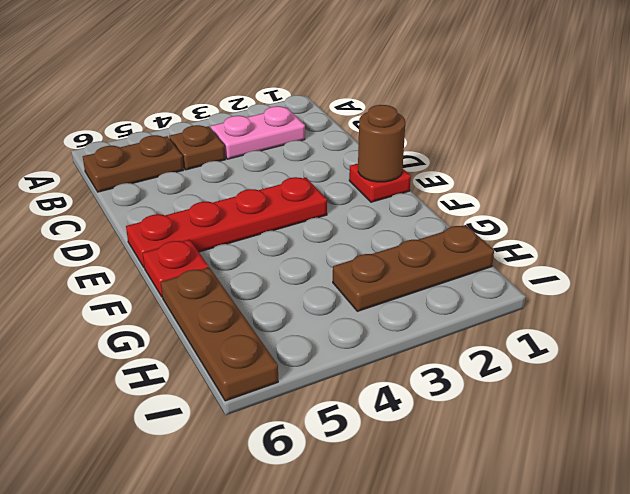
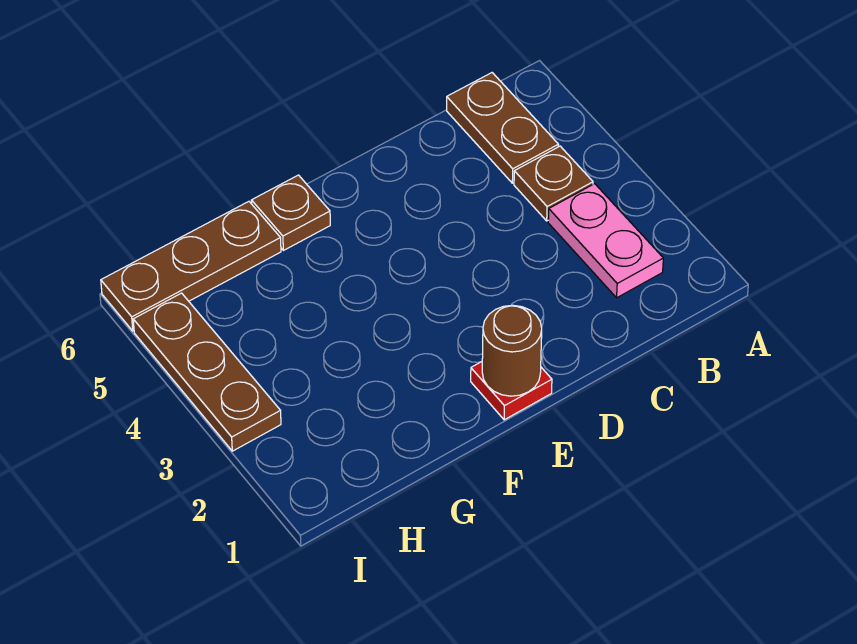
red 1x4 plate [126,177,327,267] -> none
red 1x1 plate [143,240,209,297] -> brown 1x1 plate [251,175,330,250]
brown 1x3 plate [333,225,494,311] -> brown 1x3 plate moved to [133,293,281,451]

